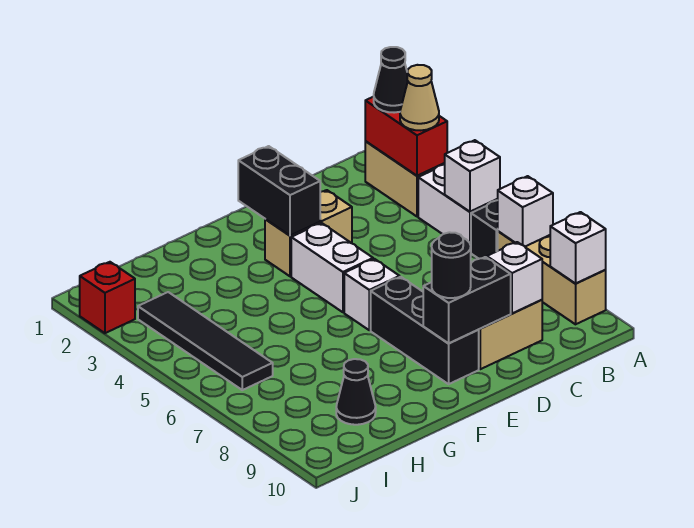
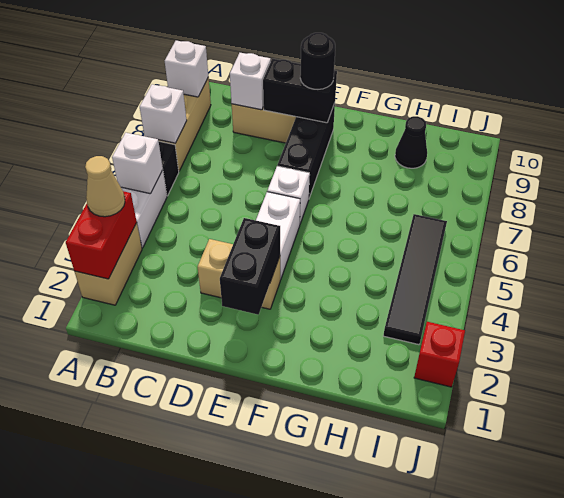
black 1x1 cone [374,47,408,113] -> none

